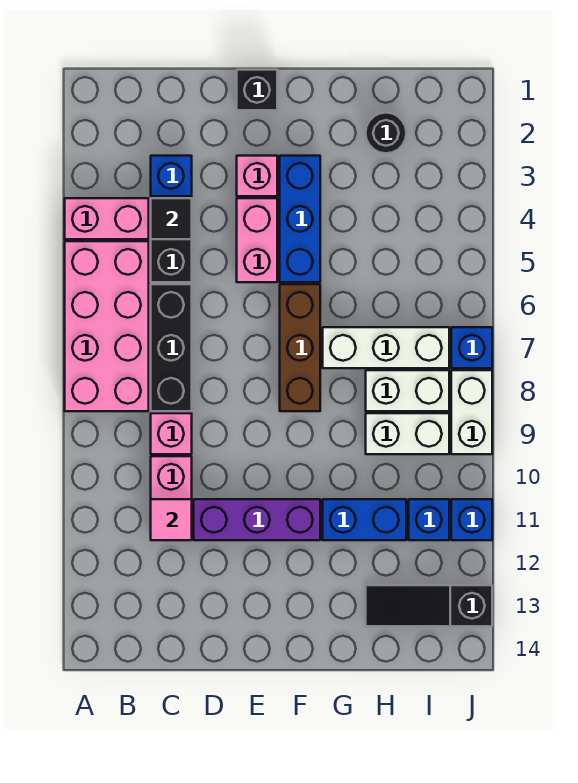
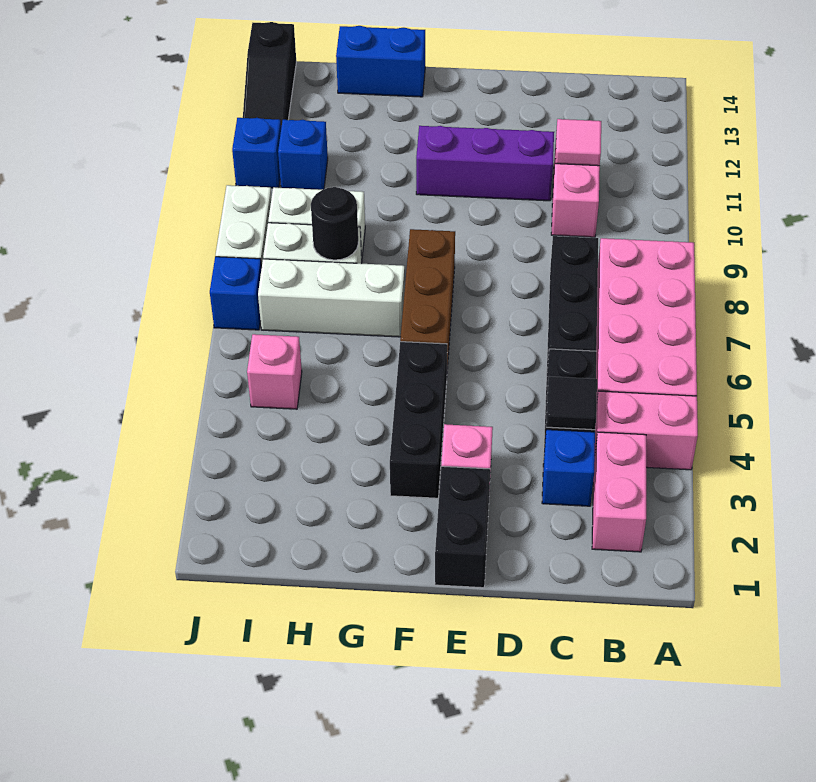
pink 1x1 brick [151,413,192,454] -> pink 1x1 brick moved to [247,334,302,409]
black 1x1 brick [237,70,277,110] -> black 1x2 brick [435,466,490,588]
pink 1x2 brick [237,198,277,282] -> pink 1x2 brick moved to [592,432,646,552]
blue 1x3 brick [280,156,320,282] -> black 1x3 brick [390,342,447,498]
blue 1x2 brick [323,499,406,540] -> blue 1x2 brick moved to [336,26,425,97]
black 1x1 round brick [366,113,406,153] -> black 1x1 round brick moved to [311,187,358,260]
black 1x3 slope [366,585,492,626] -> black 1x3 slope turned to [243,22,296,127]

